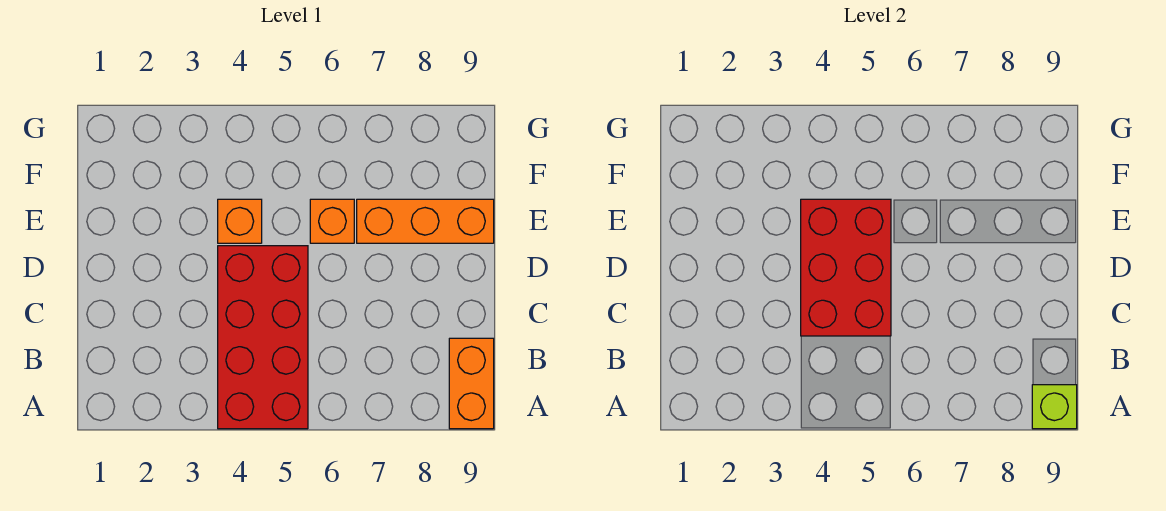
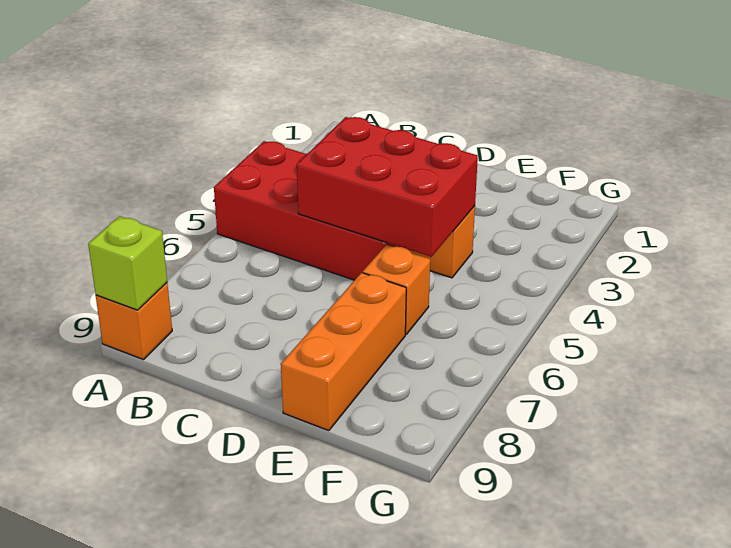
orange 1x2 brick [449,338,494,429] -> orange 1x1 brick [96,283,172,360]

